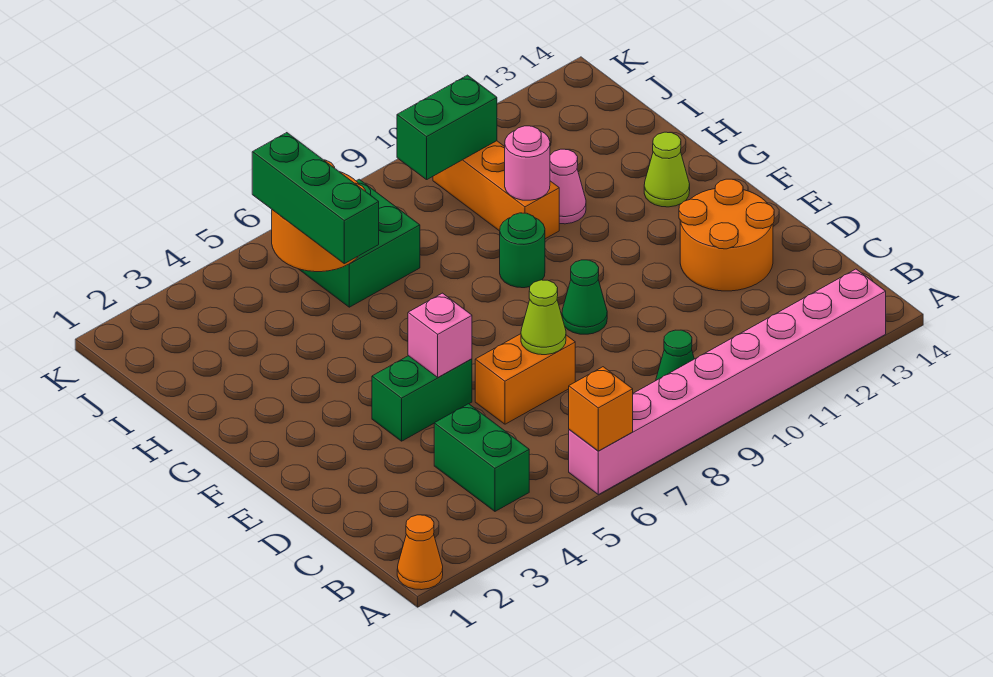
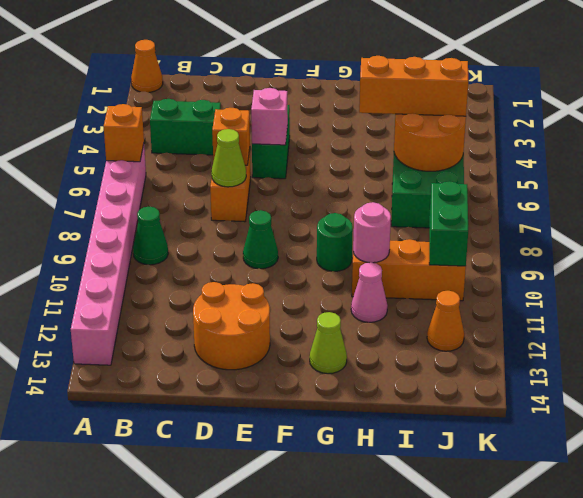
none -> orange 1x1 brick [212,108,250,165]
green 1x3 brick [252,133,379,264] -> orange 1x3 brick [359,56,468,116]
none -> orange 1x1 cone [427,291,464,351]

